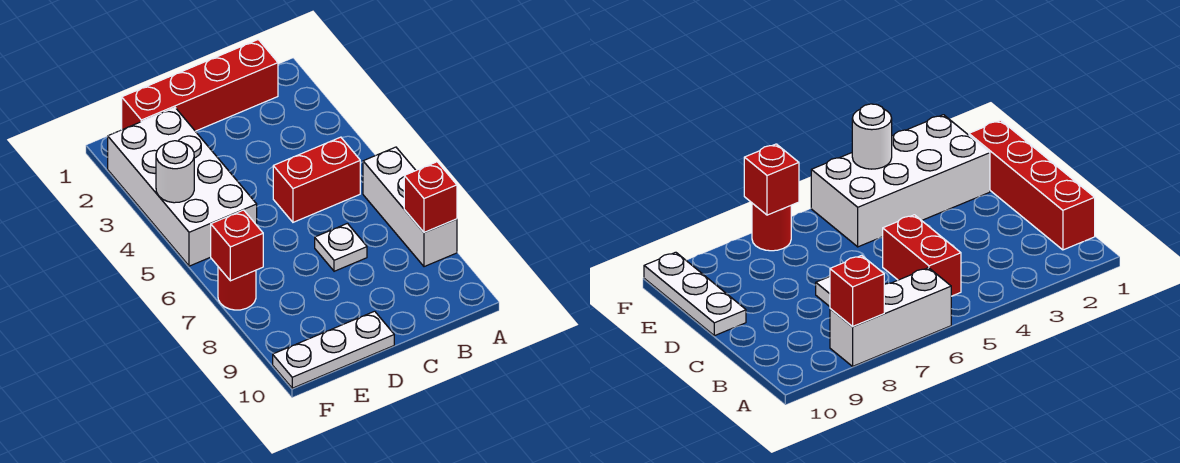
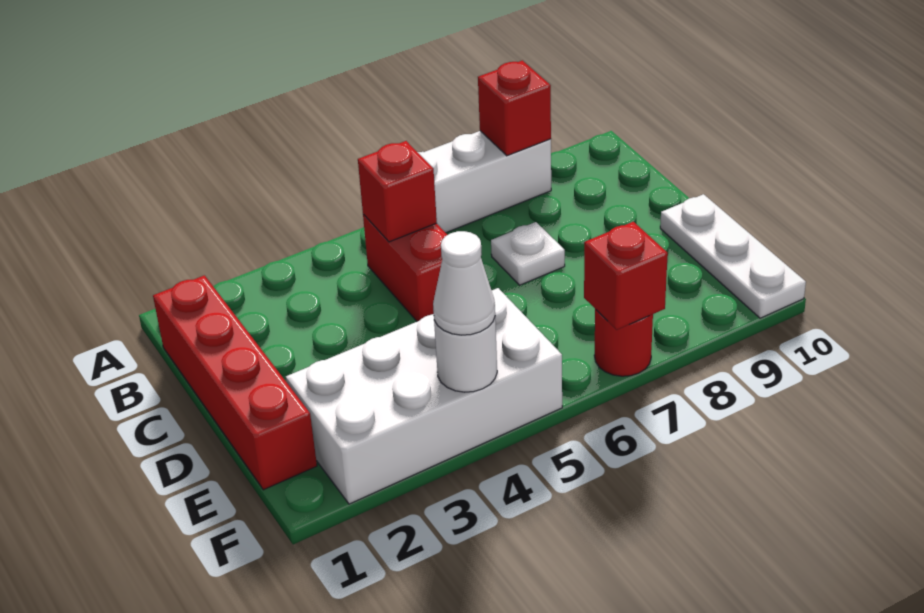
none -> red 1x1 brick [358,141,437,242]
none -> white 1x1 cone [433,231,495,335]

